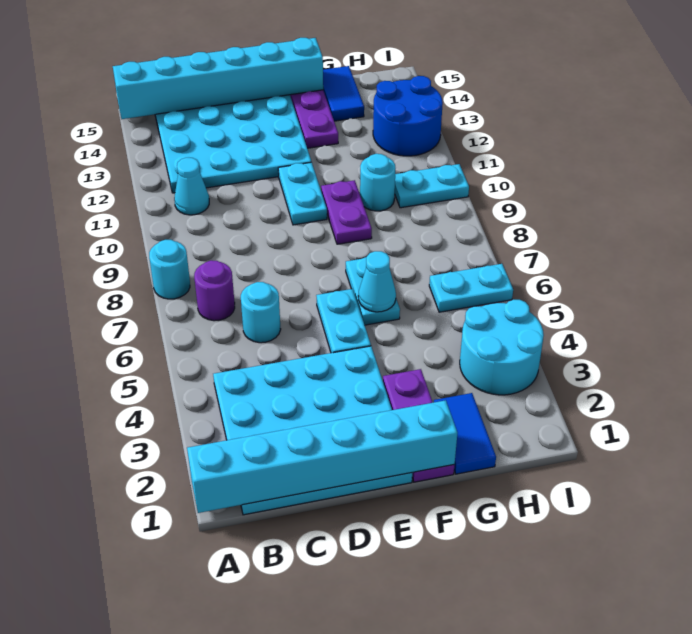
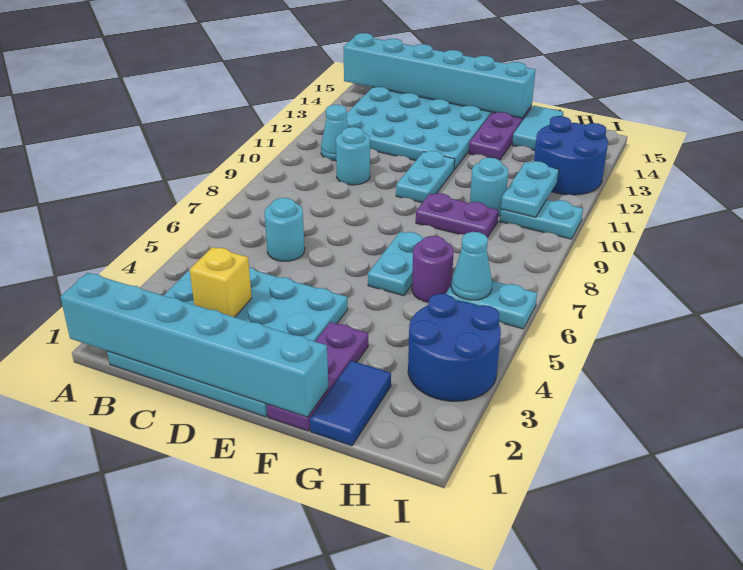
cyan 1x1 round brick [149,240,190,299] -> cyan 1x1 round brick moved to [336,127,370,185]
purple 1x1 round brick [194,260,235,321] -> purple 1x1 round brick moved to [412,236,454,302]
none -> yellow 1x1 brick [190,247,252,317]
cyan 1x2 plate [316,289,371,353] -> cyan 1x2 plate moved to [501,161,559,217]
cyan 1x1 cone [358,251,396,312] -> cyan 1x1 cone moved to [451,232,492,300]
purple 1x2 plate [321,180,372,244] -> purple 1x2 plate turned to [416,193,499,238]
blue 1x2 tile [323,66,364,121] -> cyan 1x2 tile [512,106,563,150]
cyan 2x2 round brick [460,300,544,395] -> blue 2x2 round brick [408,294,501,401]

